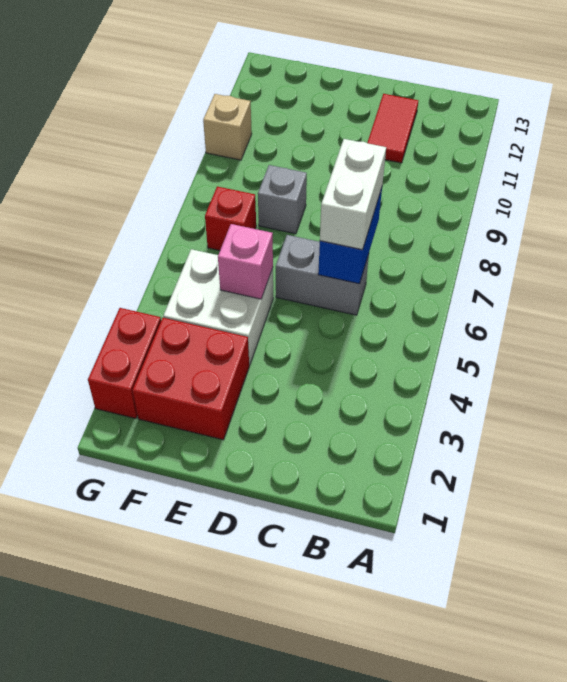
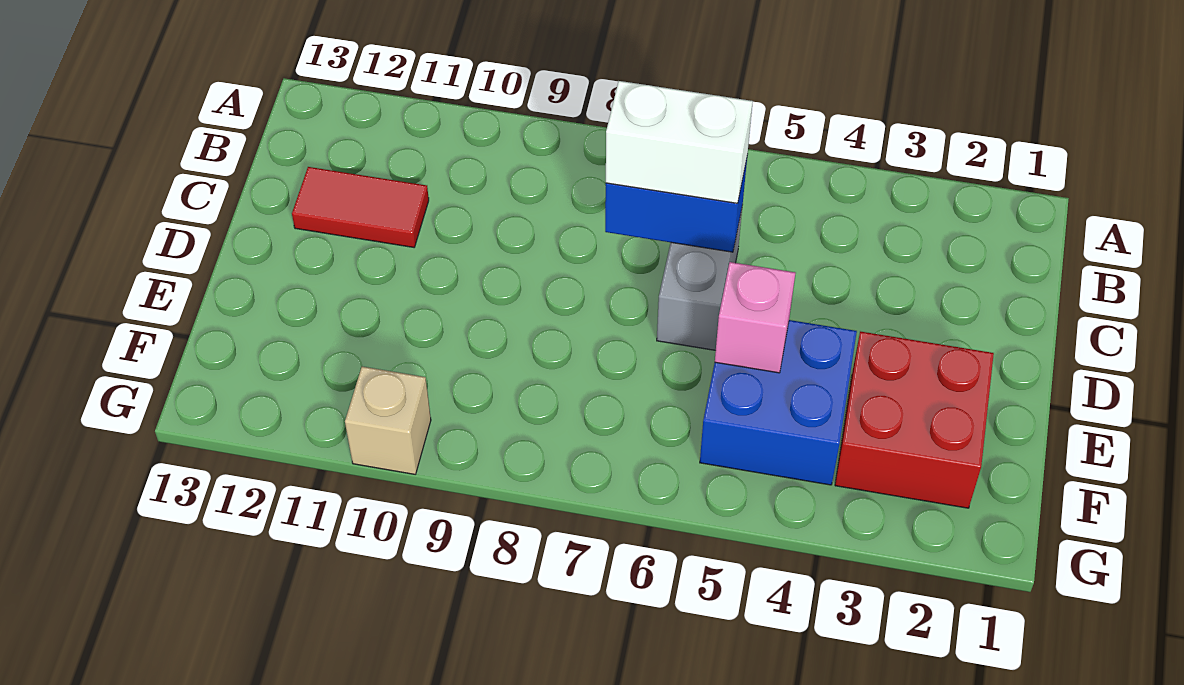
white 2x2 brick [163,249,273,365] -> blue 2x2 brick [700,320,857,485]
grey 1x1 brick [258,165,307,234] -> none
red 1x1 brick [205,187,256,250] -> none
red 1x2 brick [88,308,161,418] -> none

